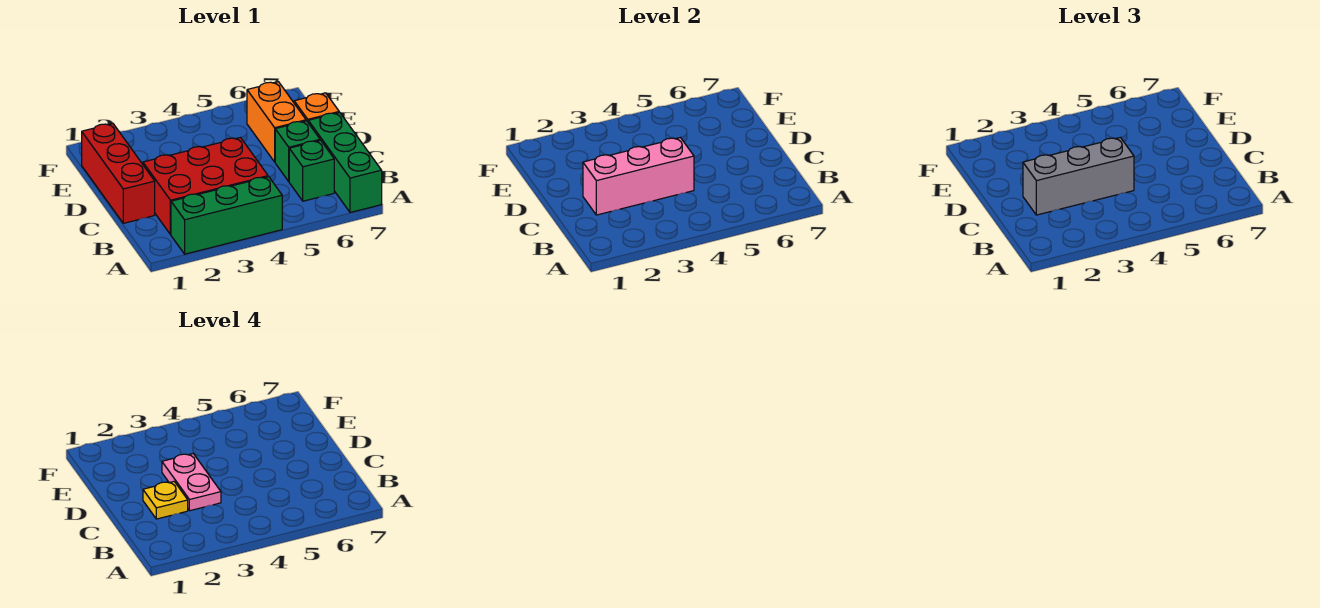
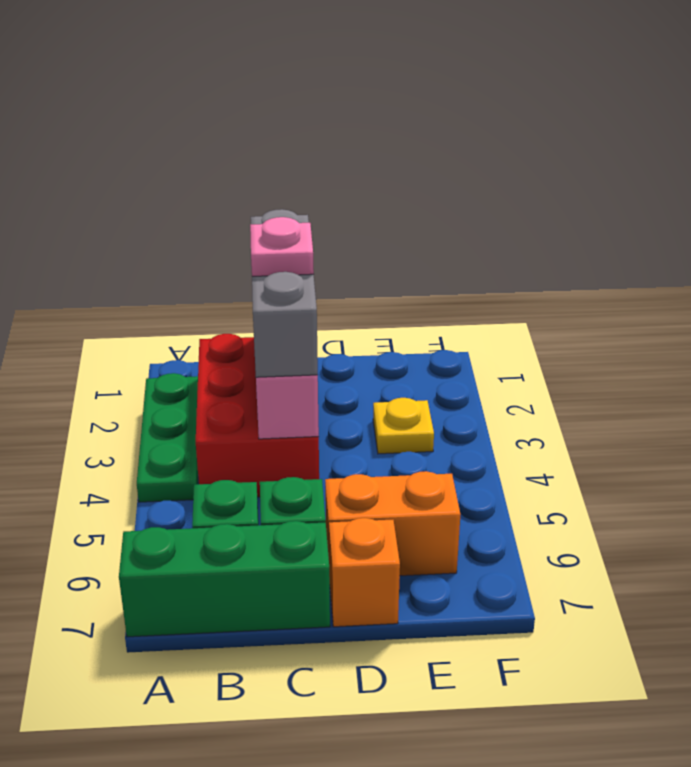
green 1x3 brick [171,177,282,254] -> green 1x3 plate [137,373,198,502]
red 1x3 brick [82,123,155,223] -> none
yellow 1x1 plate [143,482,188,519] -> yellow 1x1 plate moved to [373,398,434,454]
pink 1x2 plate [162,454,221,511] -> pink 1x1 plate [250,217,314,276]

